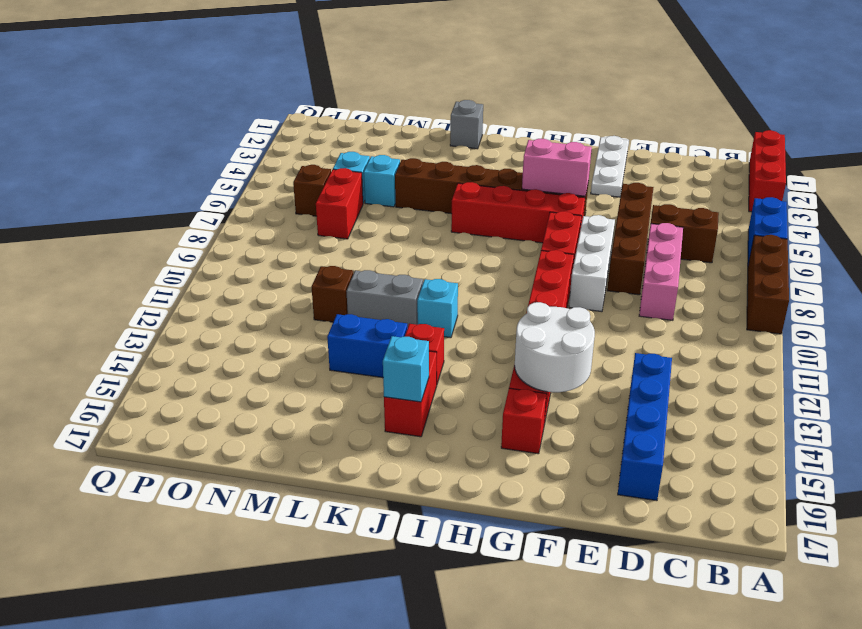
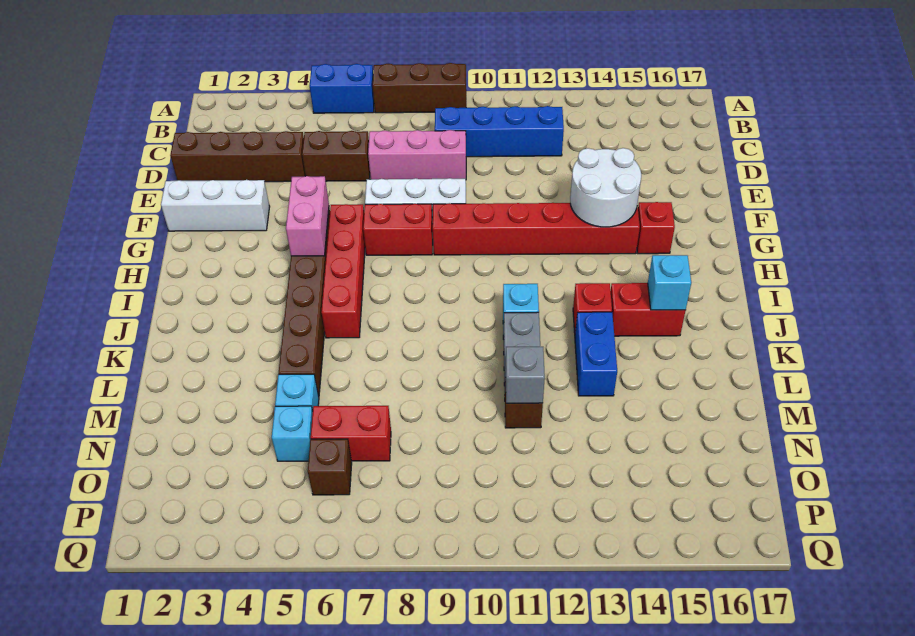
red 1x3 brick [749,130,786,212] -> none
brown 1x2 brick [648,204,719,263] -> brown 1x2 brick turned to [302,131,370,181]
blue 1x4 brick [618,353,672,501] -> blue 1x4 brick moved to [435,106,564,157]
brown 1x4 brick [607,183,654,295] -> brown 1x4 brick moved to [170,131,306,182]
white 1x3 plate [591,136,629,197] -> white 1x3 brick [161,180,270,231]
grey 1x1 brick [450,100,483,149] -> grey 1x1 brick moved to [505,347,545,403]

